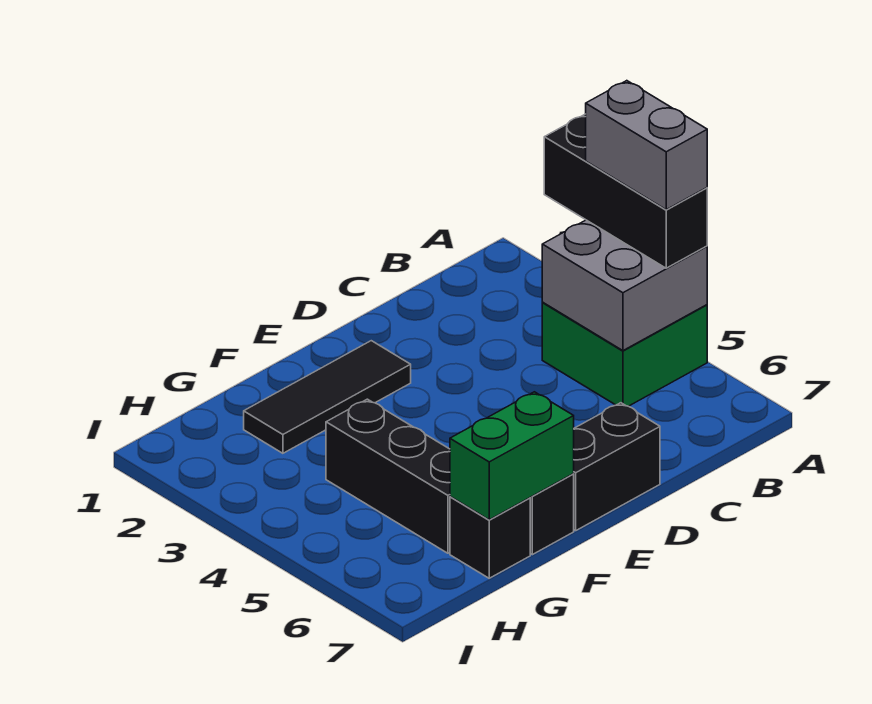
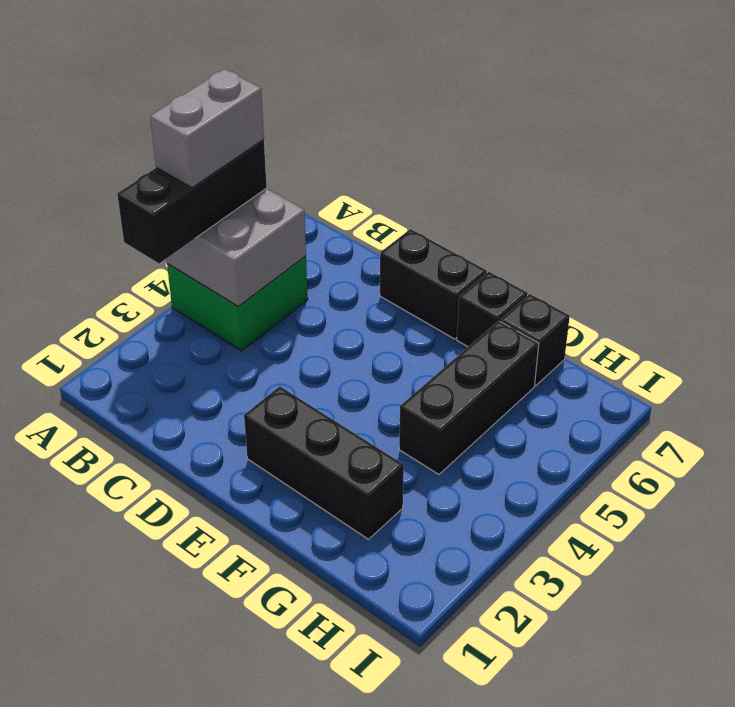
black 1x3 tile [244,341,411,453] -> black 1x3 brick [244,386,404,539]
green 1x2 brick [450,392,574,520] -> none

